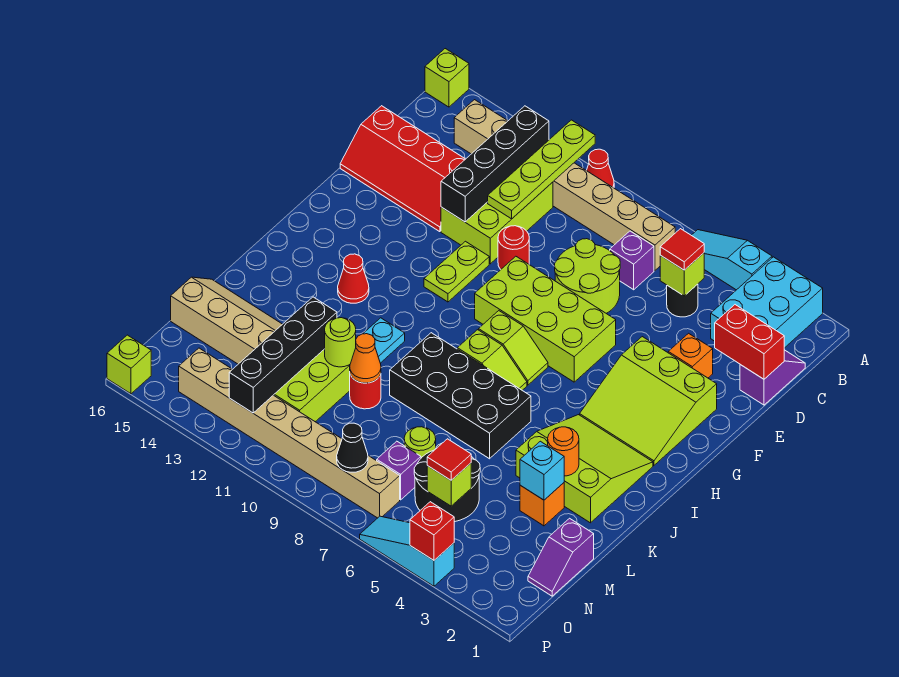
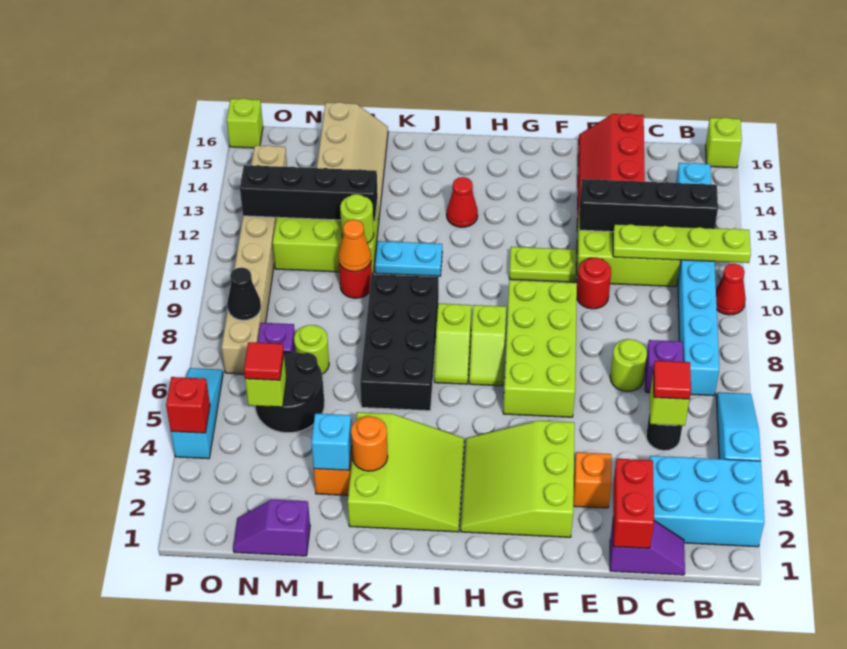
tan 1x8 brick [454,100,675,270] -> cyan 1x8 brick [676,163,719,396]
lime 2x2 round brick [555,239,620,313] -> lime 1x1 round brick [610,339,647,392]

